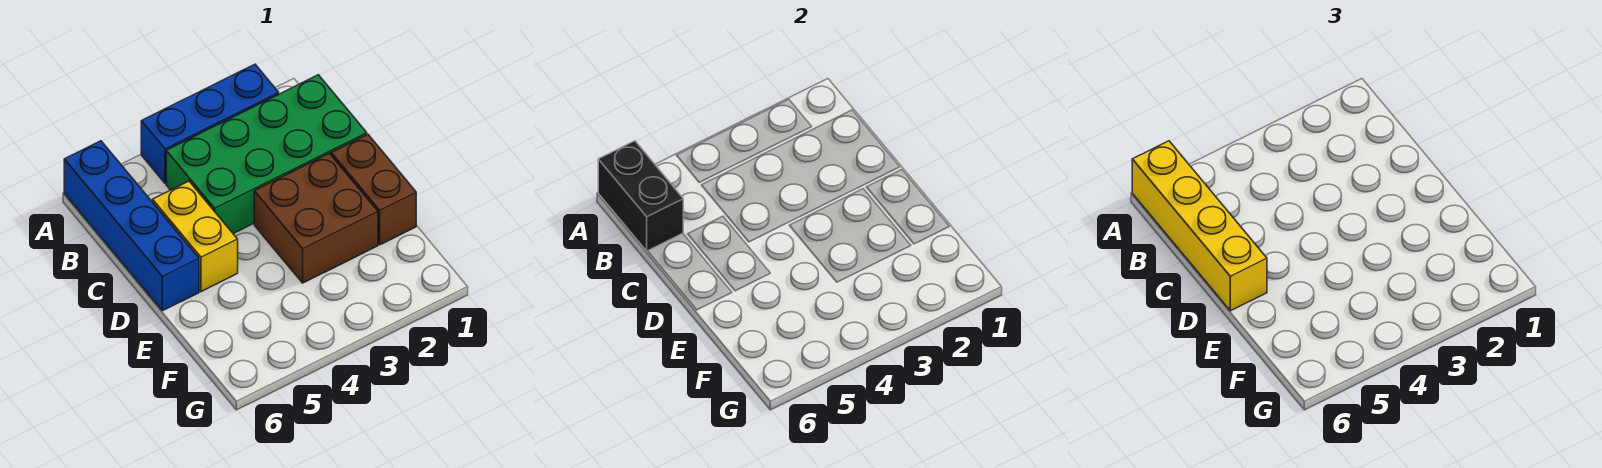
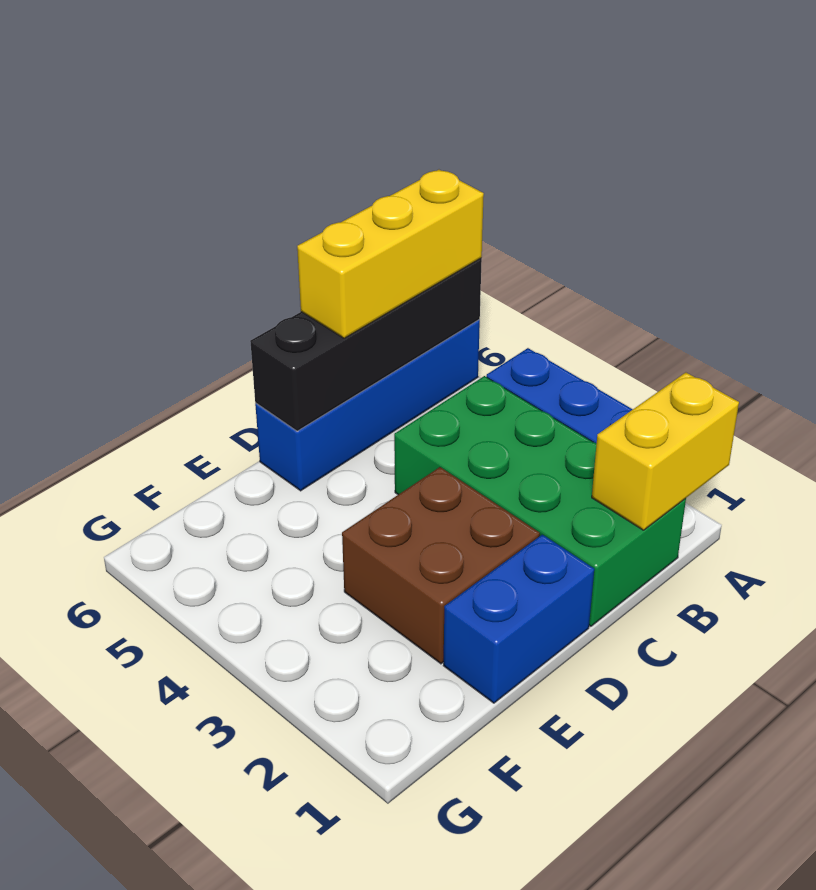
black 1x2 brick [598,141,683,251] -> black 1x4 brick [250,258,482,431]
yellow 1x4 brick [1132,141,1267,311] -> yellow 1x3 brick [297,170,484,338]
yellow 1x2 brick [152,181,238,292] -> yellow 1x2 brick moved to [592,372,739,530]
brown 1x2 brick [331,134,416,245] -> blue 1x2 brick [443,535,594,703]

